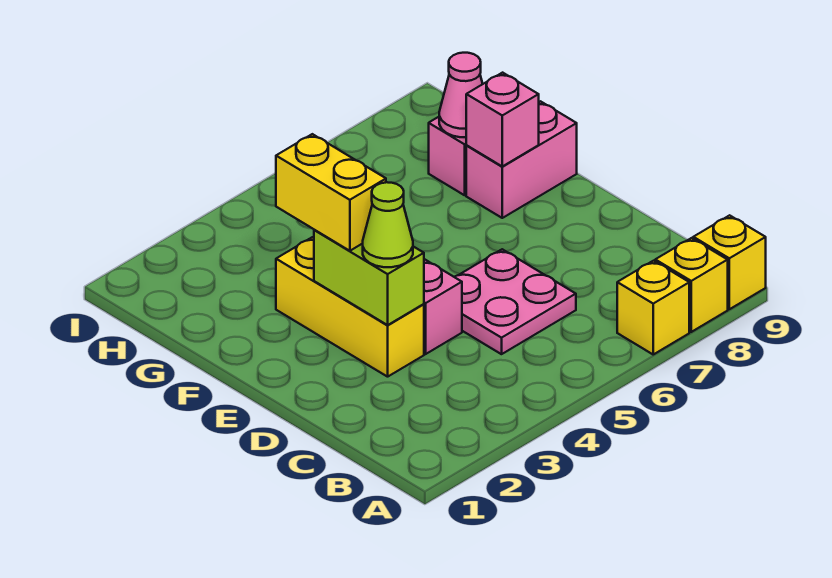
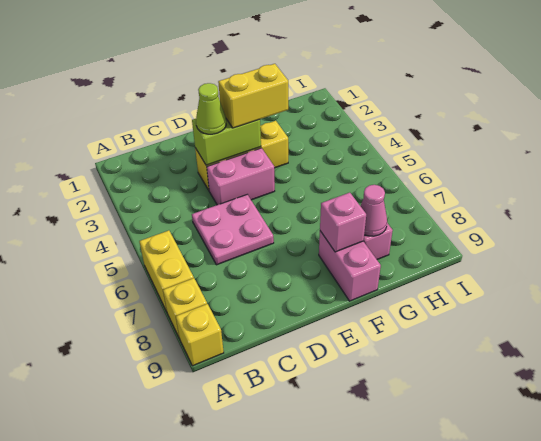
yellow 1x1 brick [617,261,689,354] -> yellow 1x2 brick [139,230,194,311]

